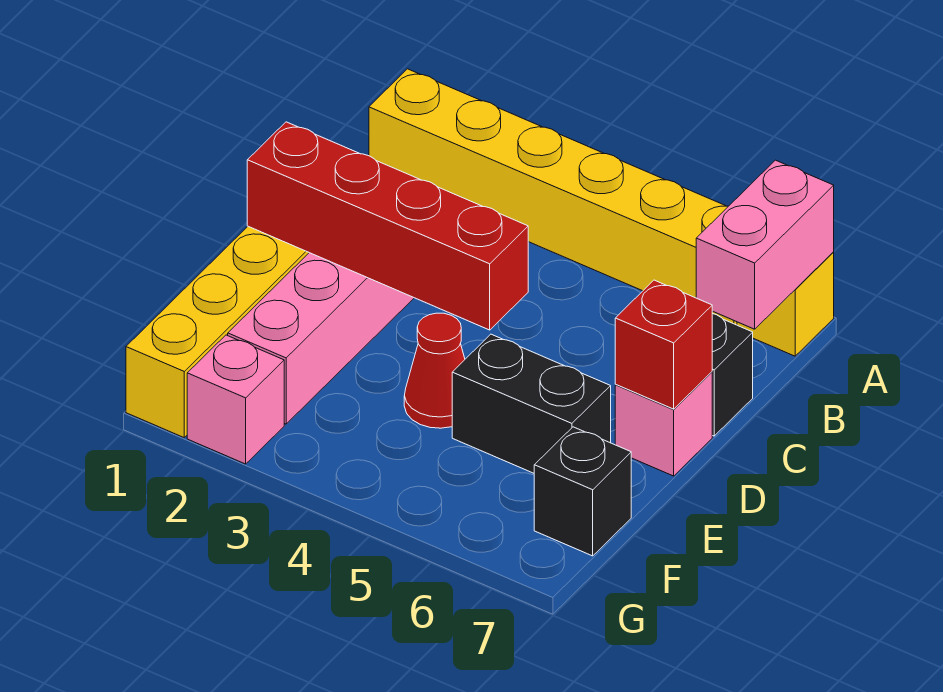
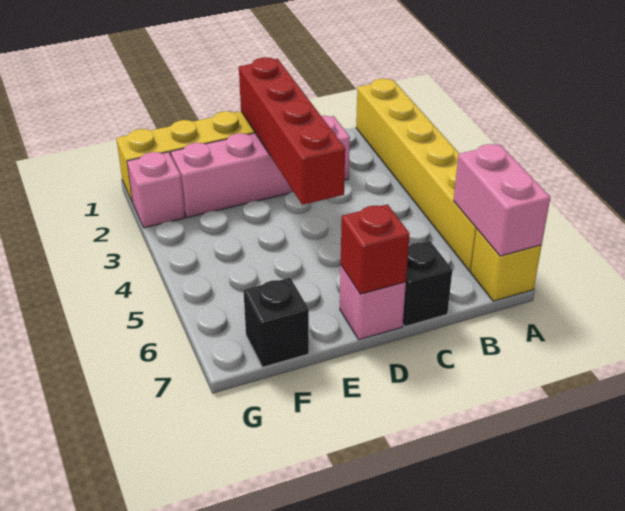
pink 1x2 brick [696,160,834,329] -> pink 1x2 brick turned to [453,144,550,256]
red 1x1 cone [404,313,465,428] -> none
black 1x2 brick [452,334,611,473] -> none

